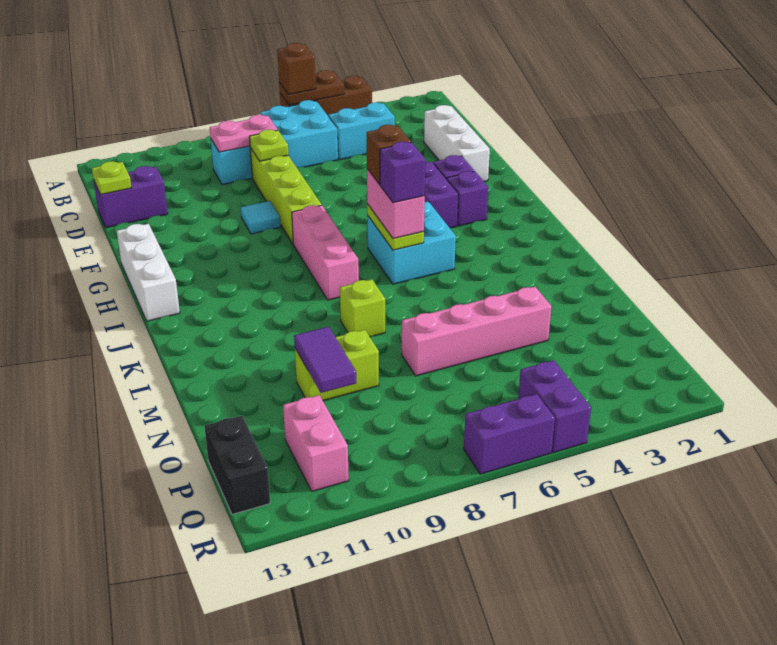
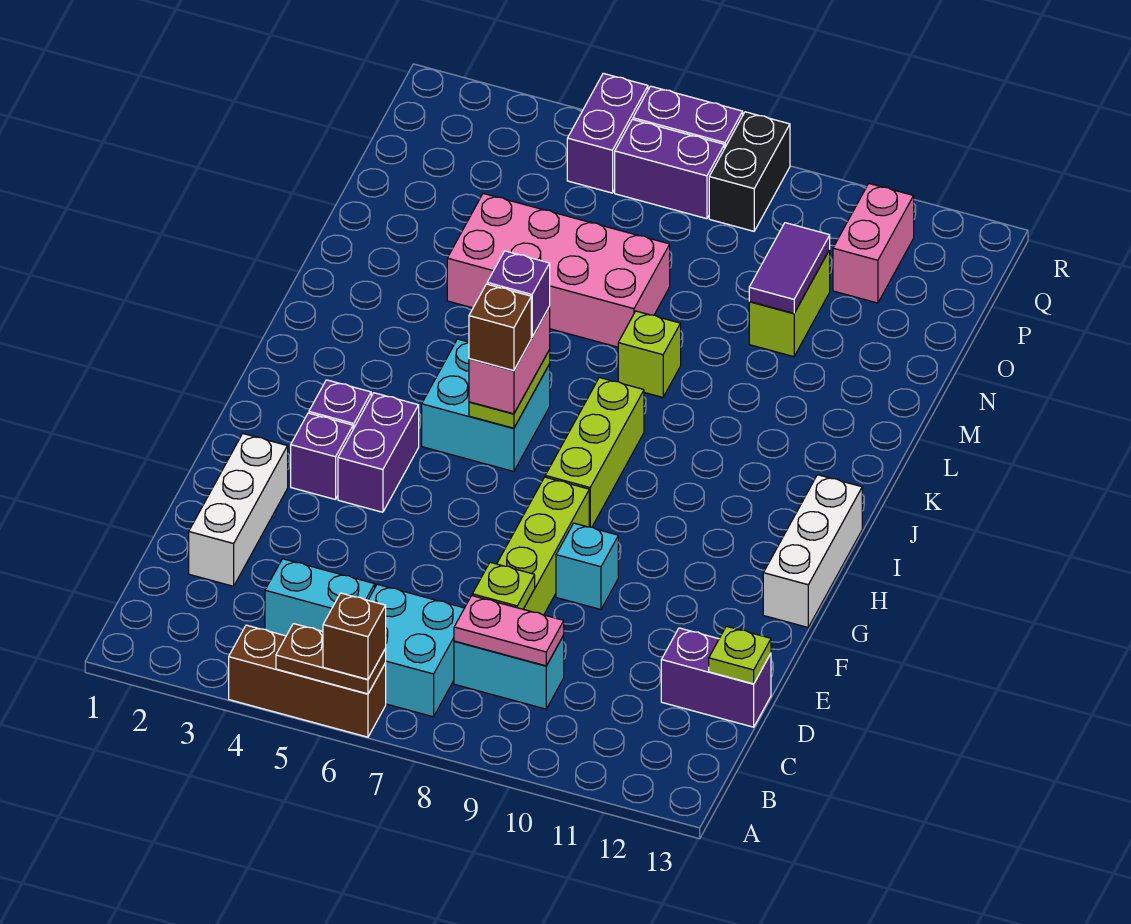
cyan 1x1 tile [241,201,281,234] -> cyan 1x1 brick [556,523,618,610]
pink 1x3 brick [292,205,359,300] -> lime 1x3 brick [545,378,644,527]
pink 1x4 brick [402,287,551,376] -> pink 2x4 brick [447,194,670,347]
lime 1x2 brick [295,330,379,401] -> lime 1x2 brick turned to [749,250,830,357]
black 1x2 brick [205,416,270,514] -> black 1x2 brick moved to [709,112,790,231]
none -> purple 1x2 brick [615,119,724,219]

